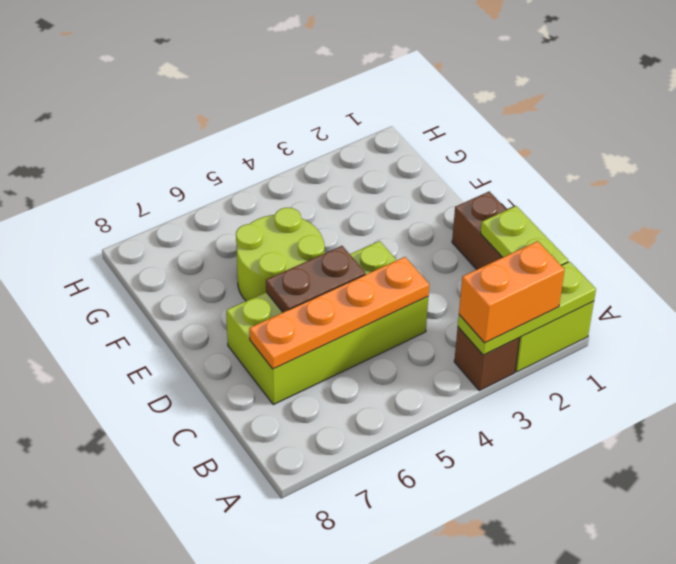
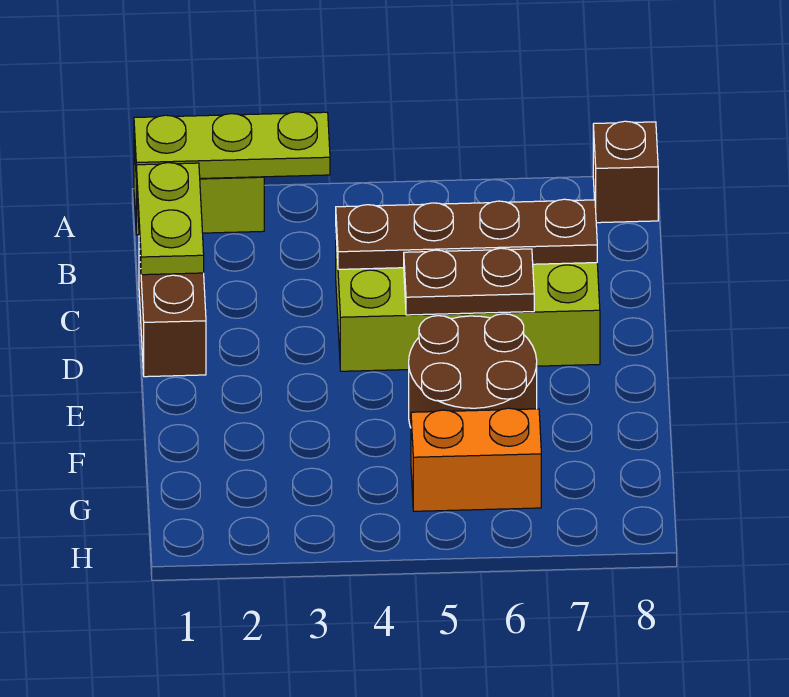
orange 1x2 brick [459,241,565,343] -> orange 1x2 brick moved to [411,408,541,511]
brown 1x1 brick [454,327,519,391] -> brown 1x1 brick moved to [593,121,658,223]
orange 1x4 plate [249,257,429,369] -> brown 1x4 plate [336,199,597,269]
lime 2x2 round brick [236,208,325,301] -> brown 2x2 round brick [409,314,537,427]

